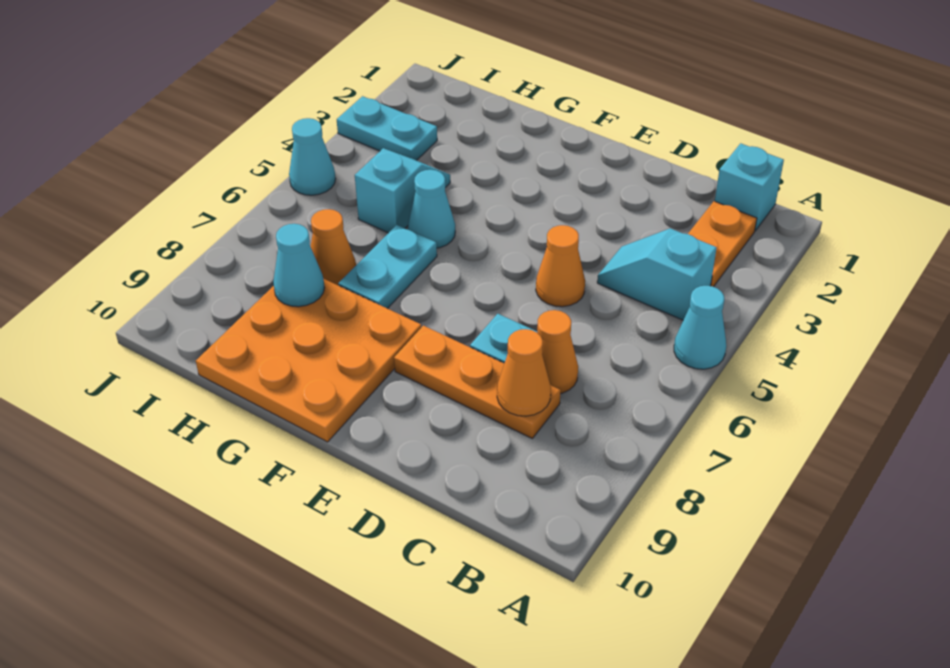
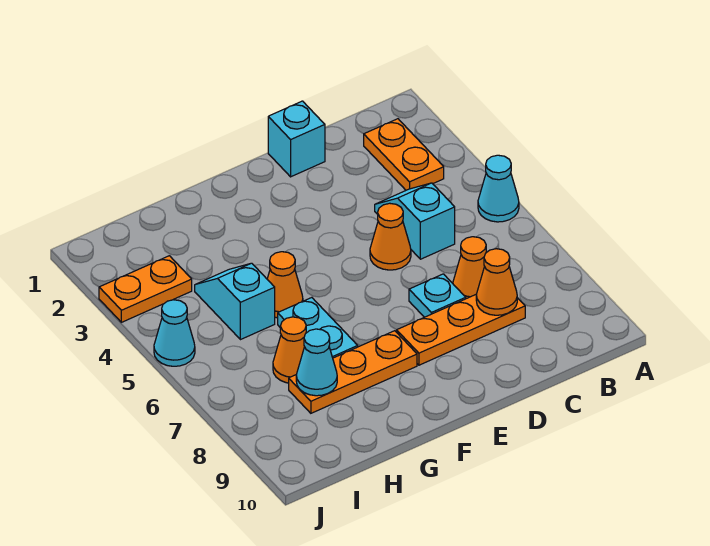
cyan 1x1 brick [715,143,784,231] -> cyan 1x1 brick moved to [268,101,325,177]
cyan 1x2 slope [597,228,717,320] -> cyan 1x2 slope turned to [375,183,455,259]
orange 3x3 plate [196,279,421,442] -> orange 1x3 plate [289,331,417,413]
cyan 1x1 cone [408,170,455,248] -> orange 1x1 cone [267,252,303,318]
cyan 1x2 plate [337,96,437,160] -> orange 1x2 plate [99,256,192,322]

